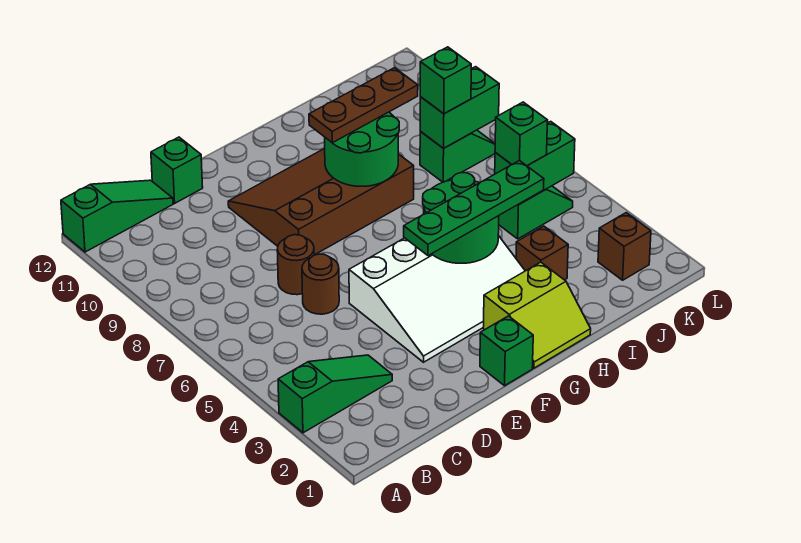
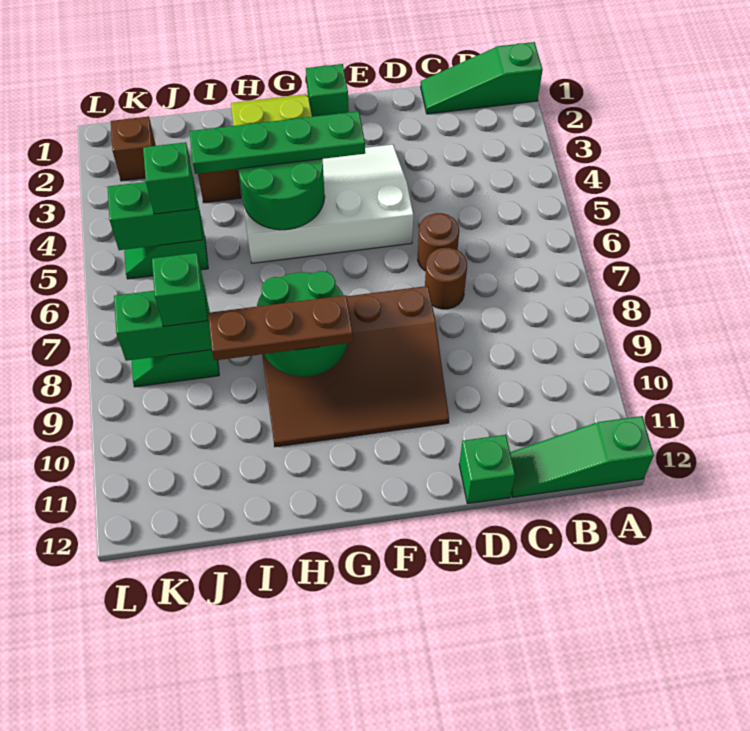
green 1x3 slope [278,355,392,433] -> green 1x3 slope moved to [421,42,543,114]

